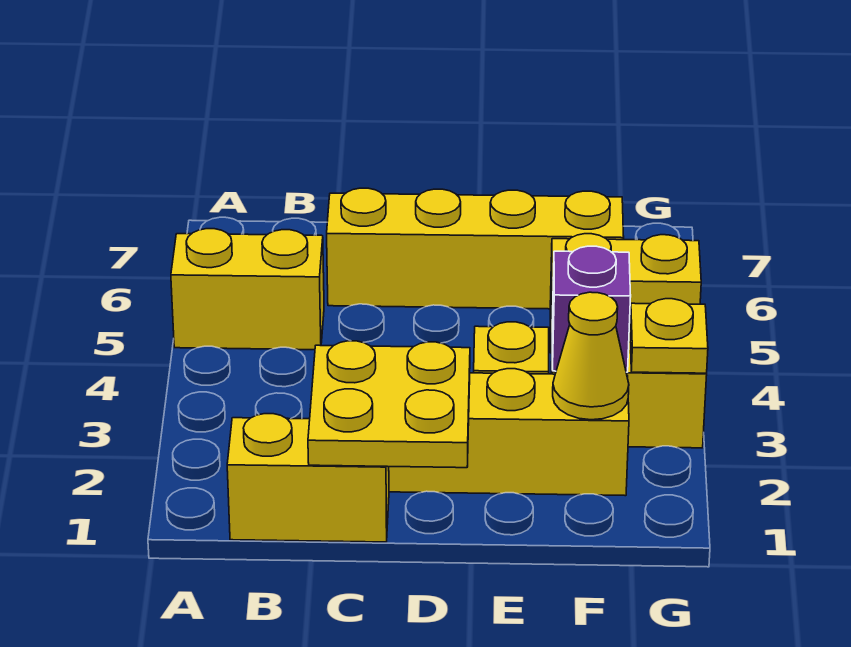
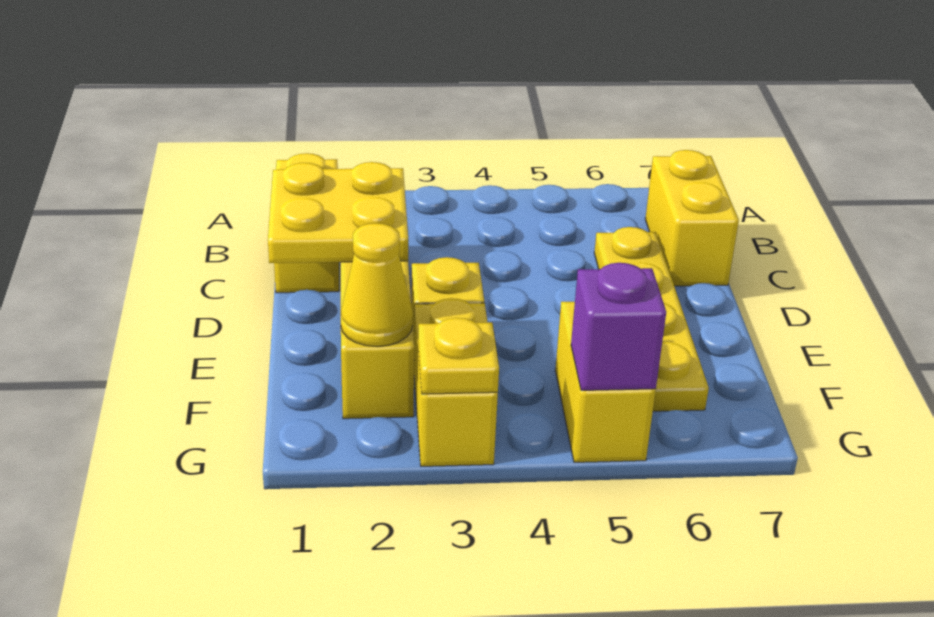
yellow 1x2 brick [171,229,324,350] -> yellow 1x2 brick moved to [645,150,739,286]
yellow 1x4 brick [327,188,624,309] -> yellow 1x4 plate [594,227,709,411]
purple 1x1 brick [552,246,631,372] -> purple 1x1 brick moved to [571,263,666,390]

